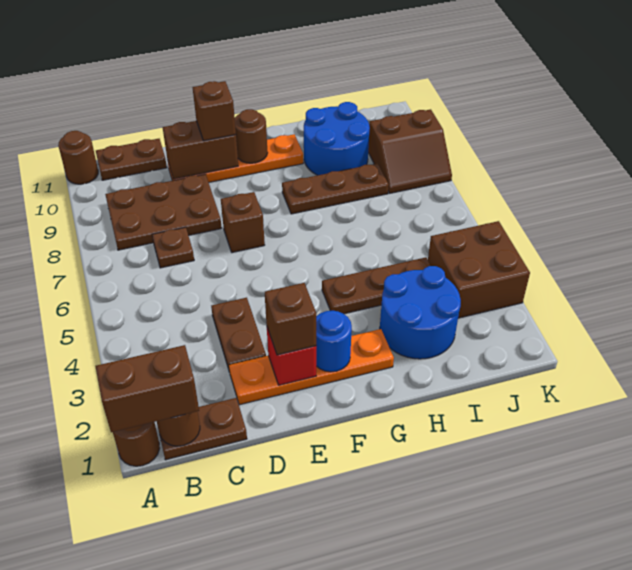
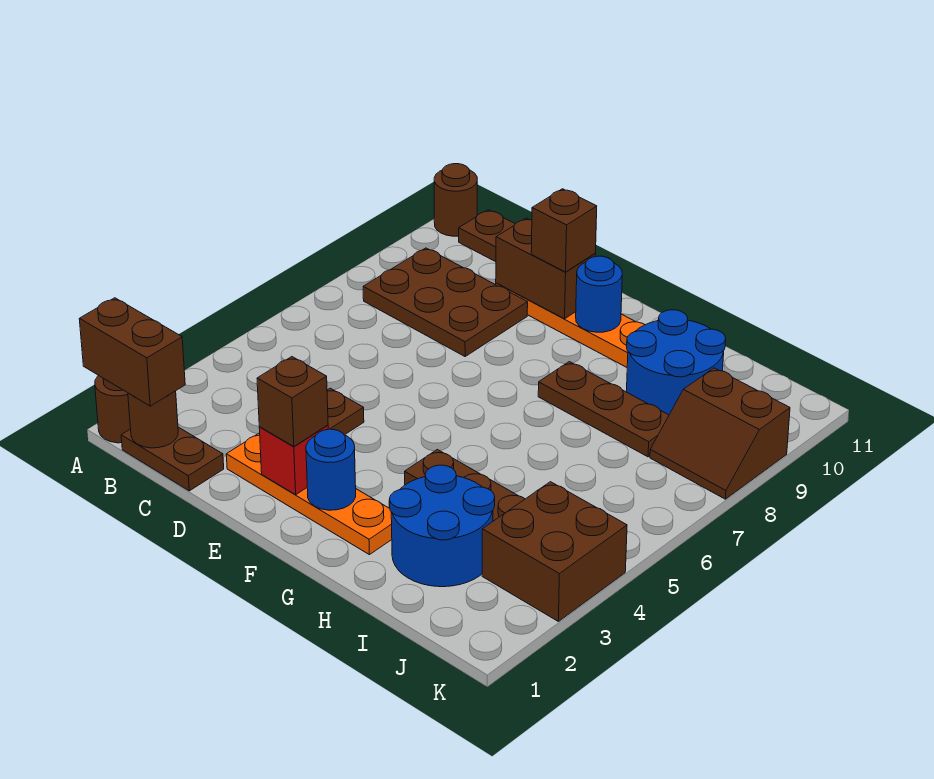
brown 1x1 plate [152,227,194,268] -> none
brown 1x1 brick [221,192,265,253] -> none
brown 1x1 round brick [235,109,268,163] -> blue 1x1 round brick [576,256,622,332]

